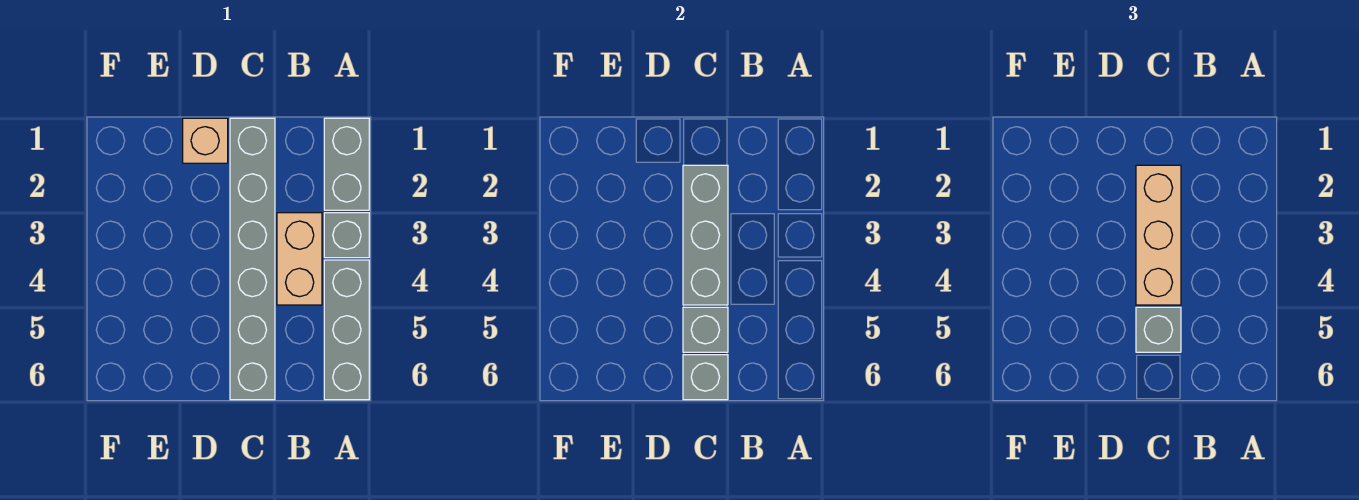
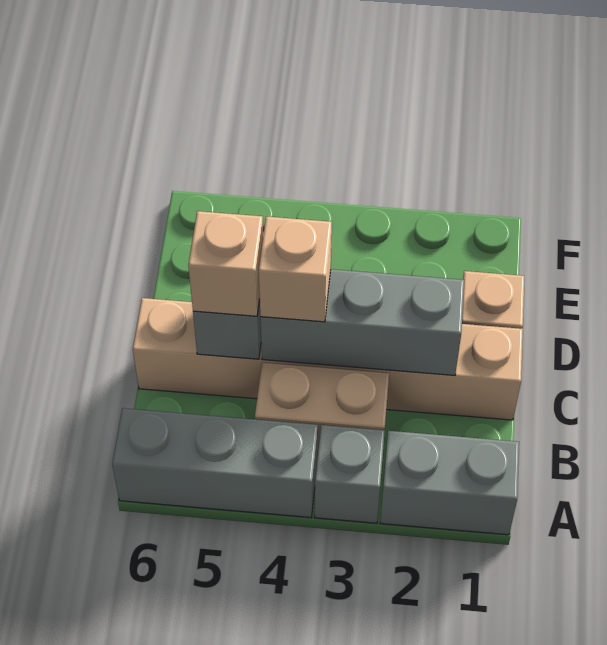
grey 1x6 brick [230,118,275,400] -> tan 1x6 brick [133,298,523,420]
tan 1x3 brick [1136,165,1181,305] -> tan 1x1 brick [259,217,332,322]
grey 1x1 brick [1136,307,1181,352] -> tan 1x1 brick [188,211,263,316]
grey 1x1 brick [683,355,728,400] -> none

